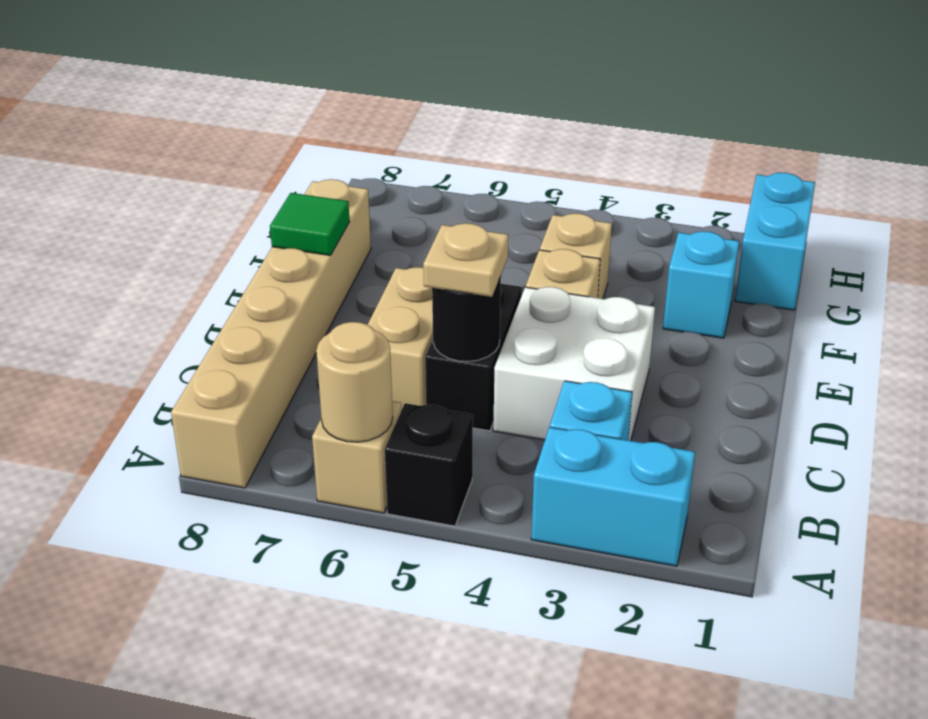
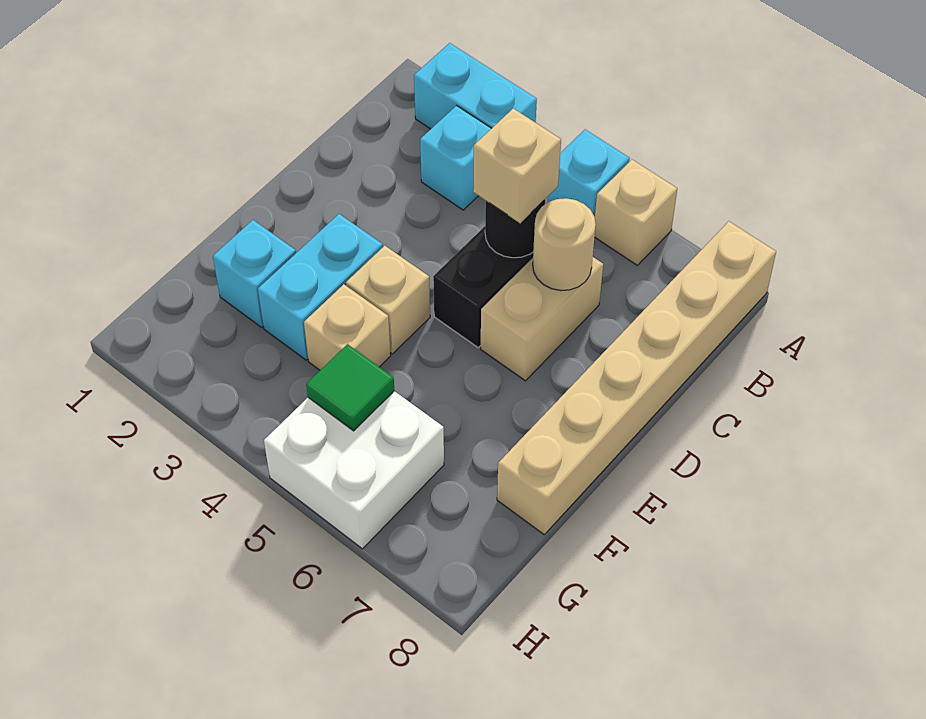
black 1x1 brick [385,403,473,526] -> cyan 1x1 brick [548,130,630,217]
tan 1x1 round brick [316,322,393,442] -> tan 1x1 round brick moved to [533,198,596,290]
white 2x2 brick [493,287,655,441] -> white 2x2 brick moved to [264,391,444,549]
tan 1x1 plate [423,223,509,297] -> tan 1x1 brick [473,108,561,223]
green 1x1 tile [270,193,350,255] -> green 1x1 tile moved to [306,344,394,431]
cyan 1x2 brick [735,173,815,310] -> cyan 1x2 brick moved to [258,214,383,360]

